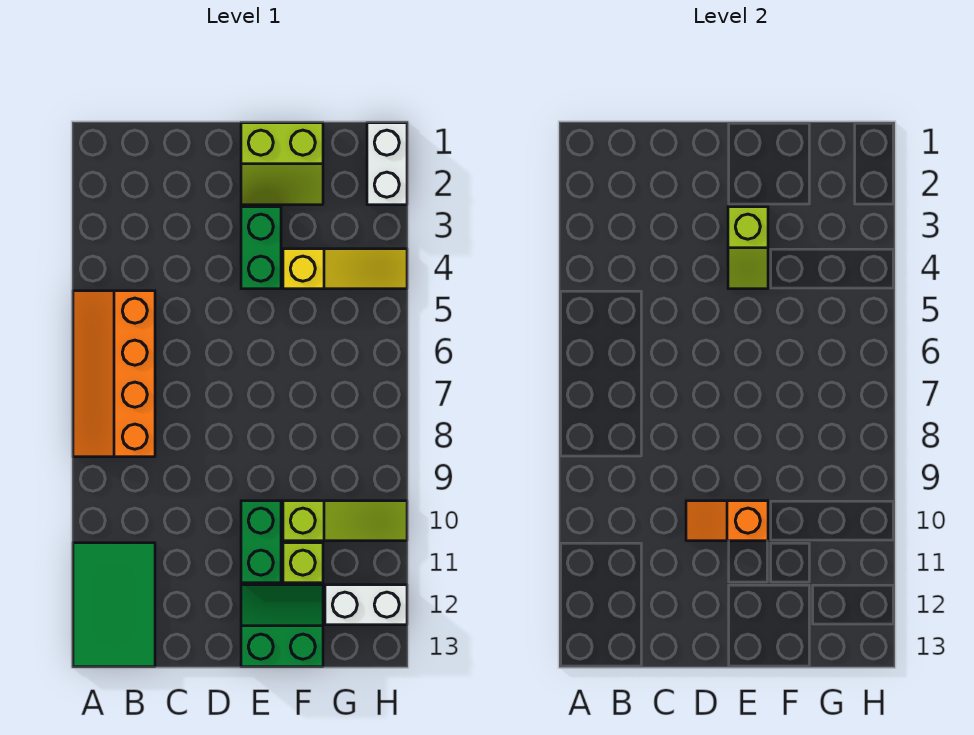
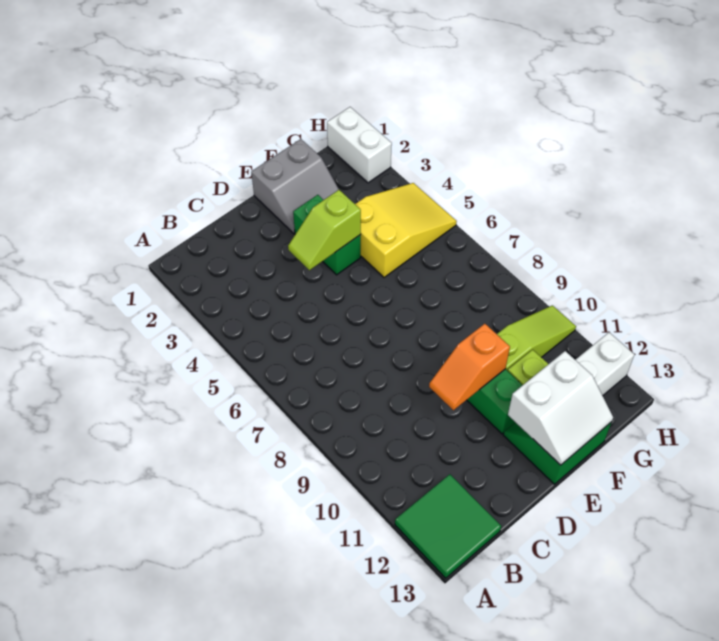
orange 2x4 slope [73,291,155,457] -> none
green 2x3 tile [73,543,155,667] -> green 2x2 tile [395,474,501,578]
lime 2x2 slope [241,123,323,205] -> grey 2x2 slope [251,139,339,234]
lime 1x2 slope [728,207,768,289] -> lime 1x2 slope turned to [288,190,361,270]
none -> white 2x2 slope [508,351,613,465]
yellow 1x3 slope [283,249,407,289] -> yellow 2x3 slope [355,183,457,277]

